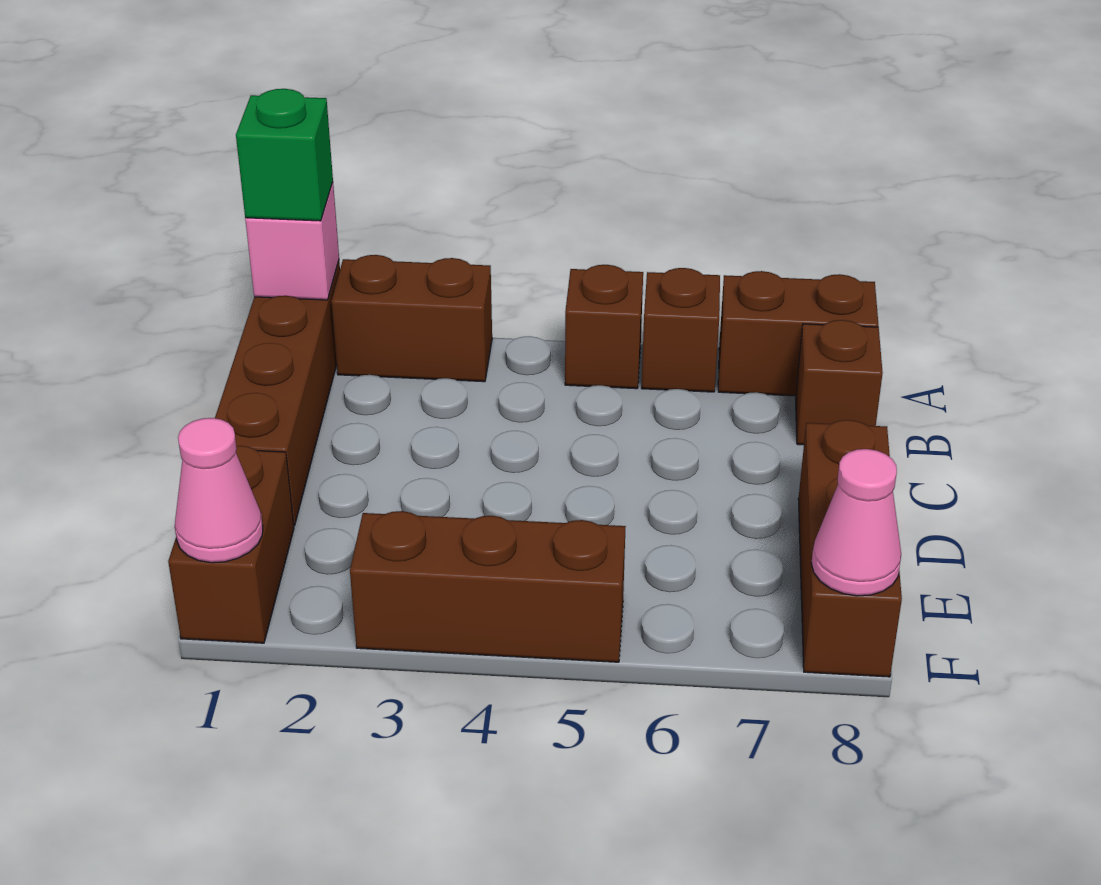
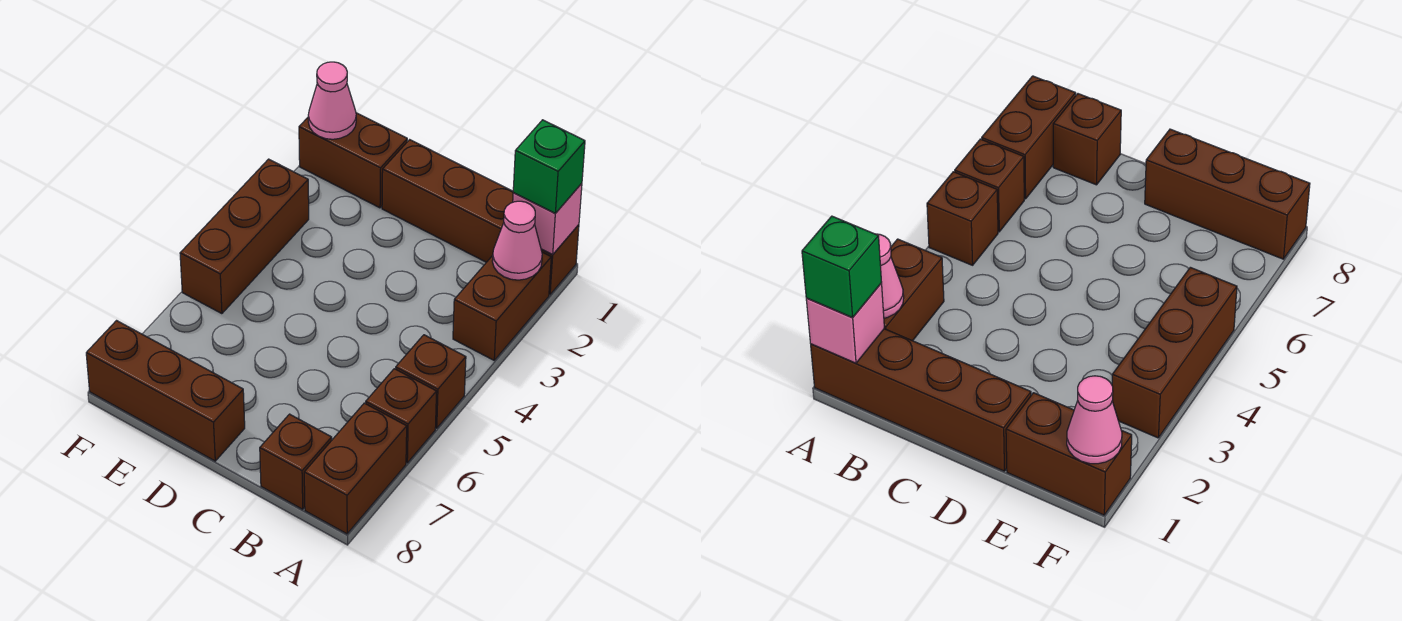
pink 1x1 cone [811,449,901,596] -> pink 1x1 cone moved to [492,201,542,280]

